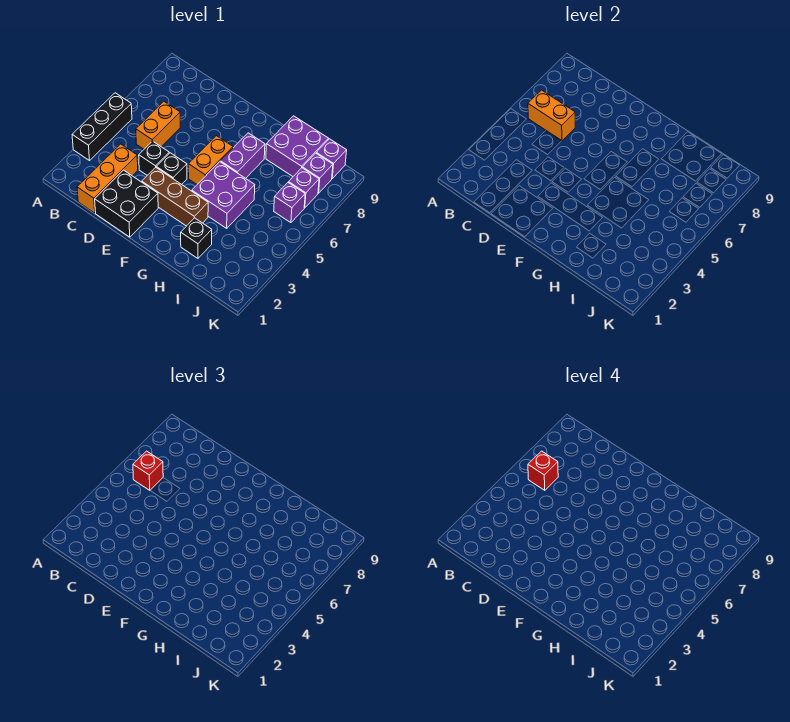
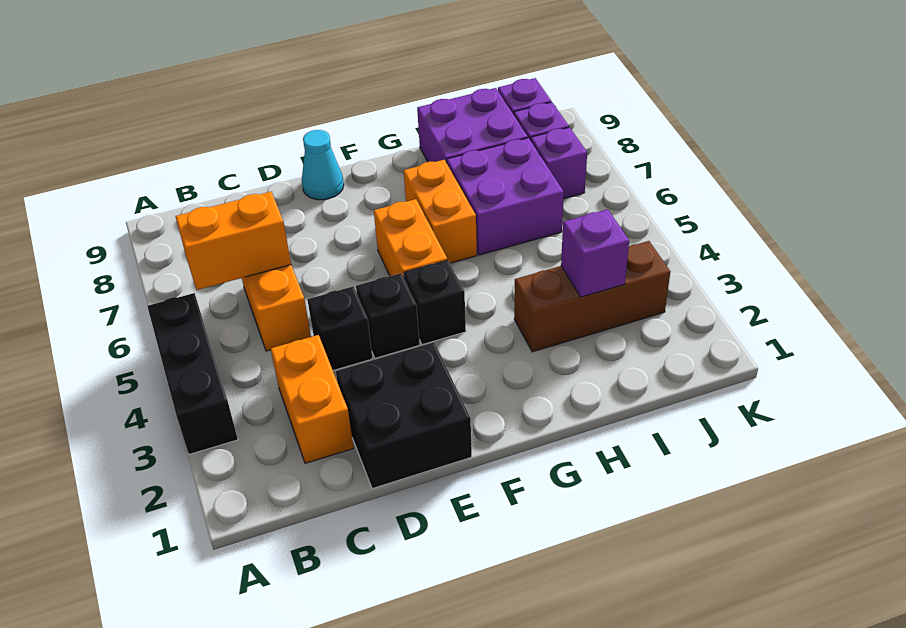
red 1x1 brick [133,451,163,490] -> none
red 1x1 brick [528,451,558,490] -> none
orange 1x3 brick [77,144,138,213] -> orange 1x2 brick [271,335,354,463]
brown 1x3 brick [142,167,208,226] -> brown 1x3 brick moved to [514,241,670,352]
none -> cyan 1x1 cone [302,130,344,200]
purple 2x2 brick [192,162,255,228] -> purple 2x2 brick moved to [447,138,564,255]
purple 1x2 brick [220,133,265,178] -> orange 1x2 brick [404,160,477,263]
black 1x1 brick [181,218,212,258] -> black 1x1 brick moved to [404,260,466,345]
purple 1x1 brick [274,183,305,223] -> purple 1x1 brick moved to [561,209,629,297]

